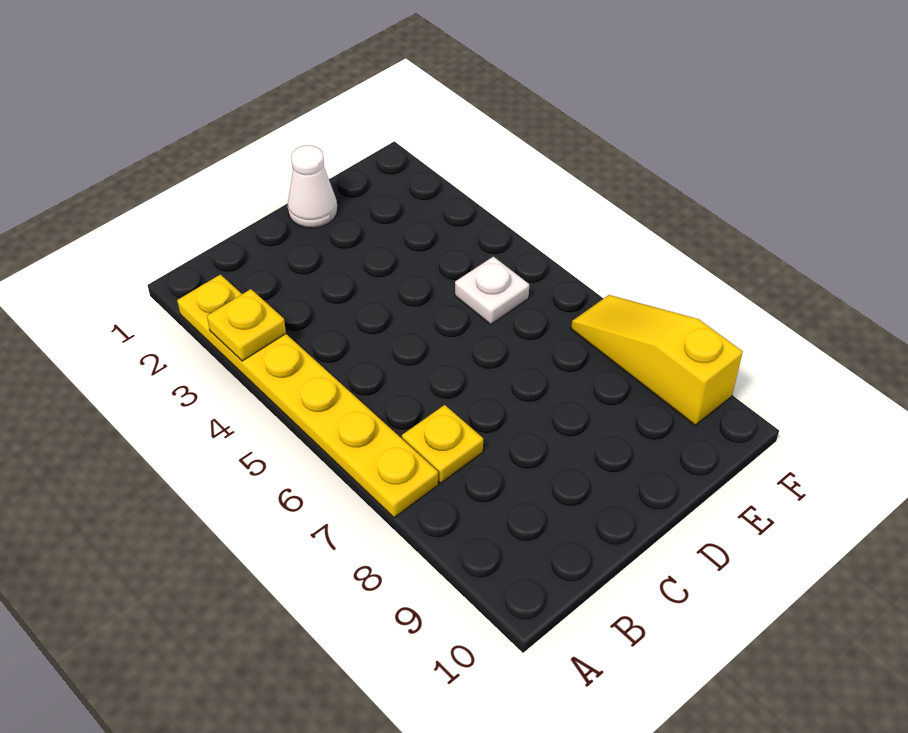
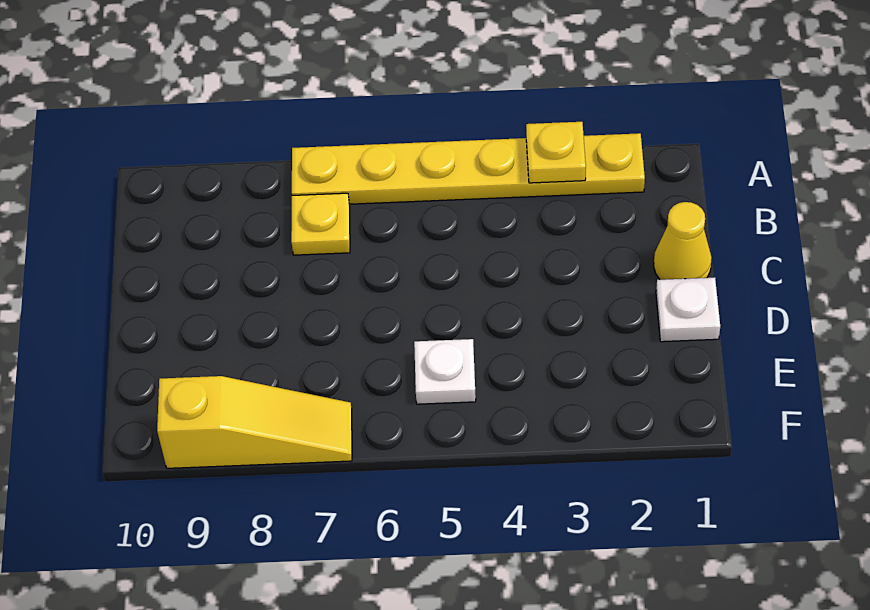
none -> yellow 1x1 cone [654,202,712,280]
white 1x1 cone [288,145,338,228] -> white 1x1 plate [656,278,720,342]

